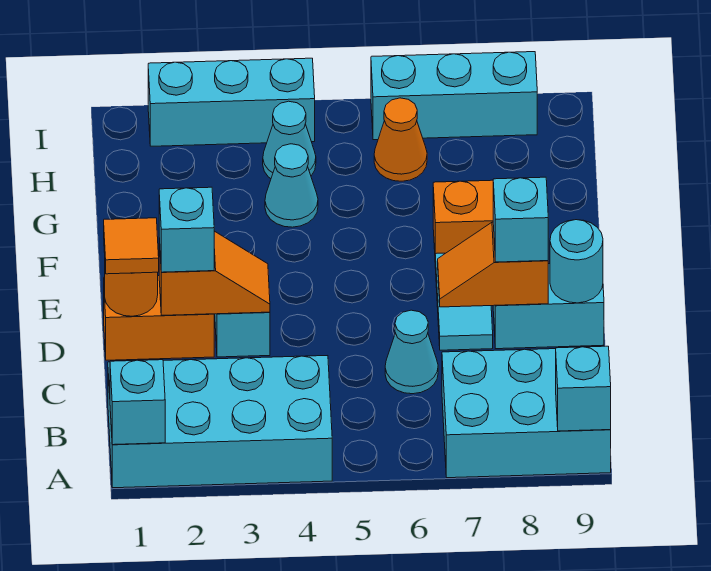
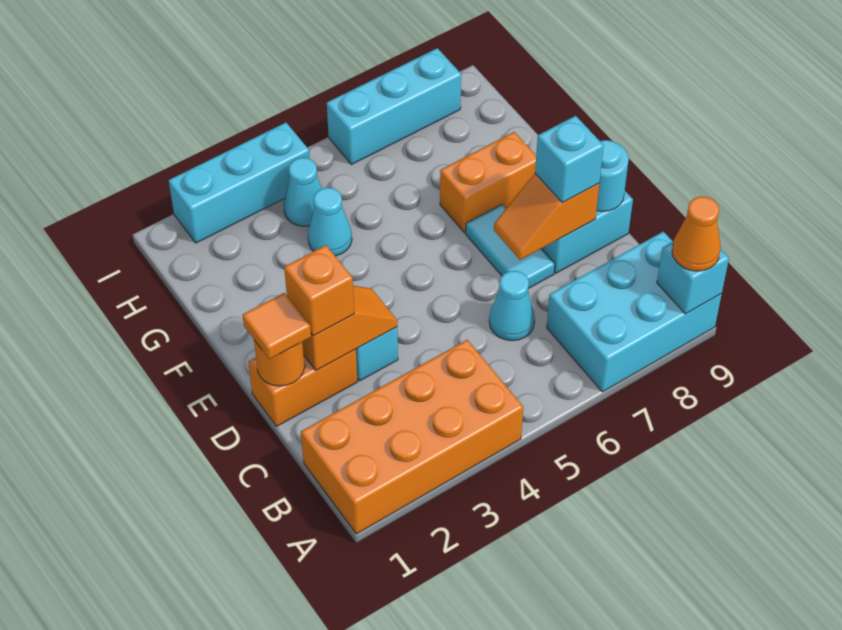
cyan 2x4 brick [108,356,332,488] -> orange 2x4 brick [301,340,523,534]
cyan 1x1 brick [110,360,165,445] -> none
cyan 1x1 brick [159,187,214,272] -> orange 1x1 brick [284,245,354,336]
orange 1x1 cone [374,98,427,181] -> orange 1x1 cone moved to [672,197,721,271]

